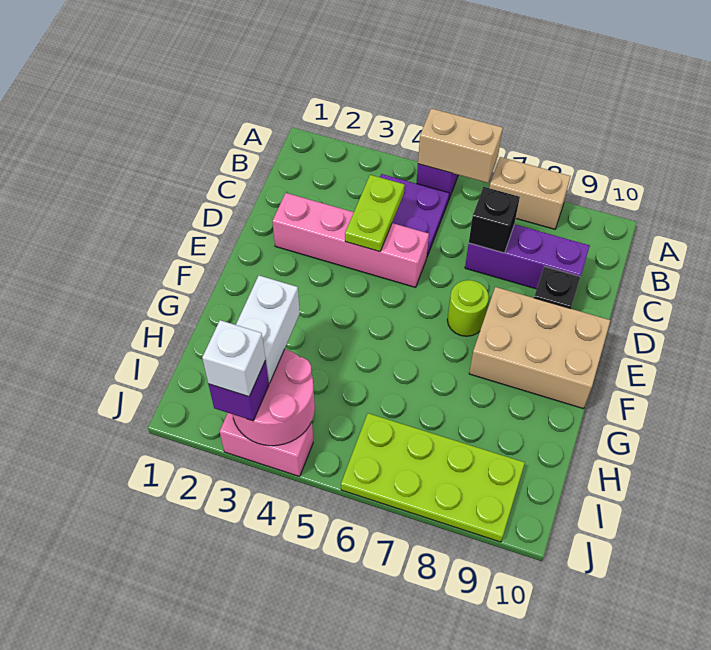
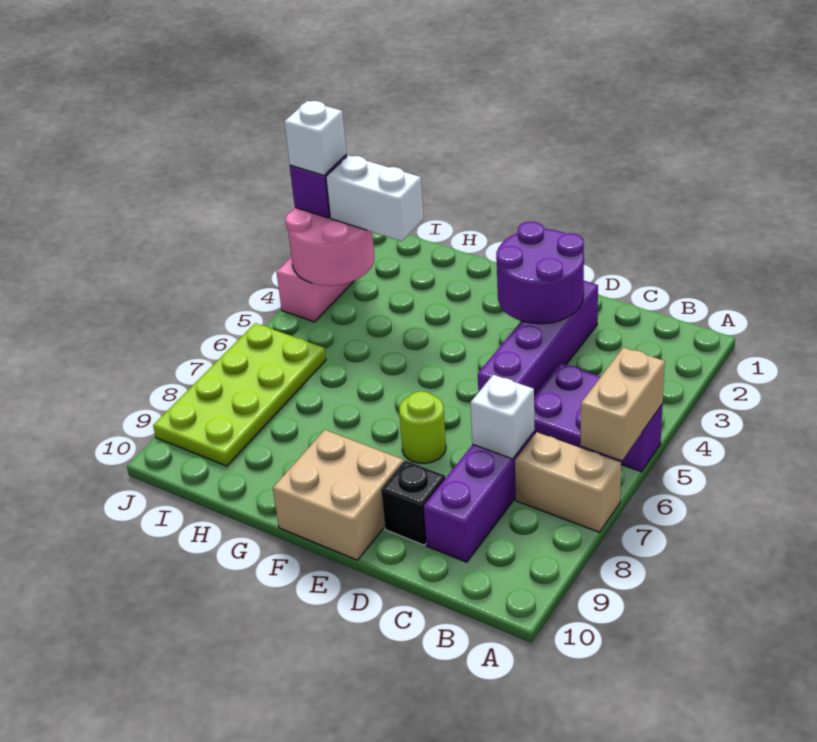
tan 1x2 brick [489,157,571,229] -> tan 1x2 brick turned to [515,432,621,532]
lime 1x2 plate [345,175,405,252] -> none
black 1x1 brick [469,187,520,253] -> white 1x1 brick [471,375,534,459]
pink 1x4 brick [272,193,429,287] -> purple 1x4 brick [478,281,598,395]
none -> purple 2x2 round brick [496,221,584,324]
tan 2x3 brick [469,287,610,409] -> tan 2x2 brick [273,430,404,560]

